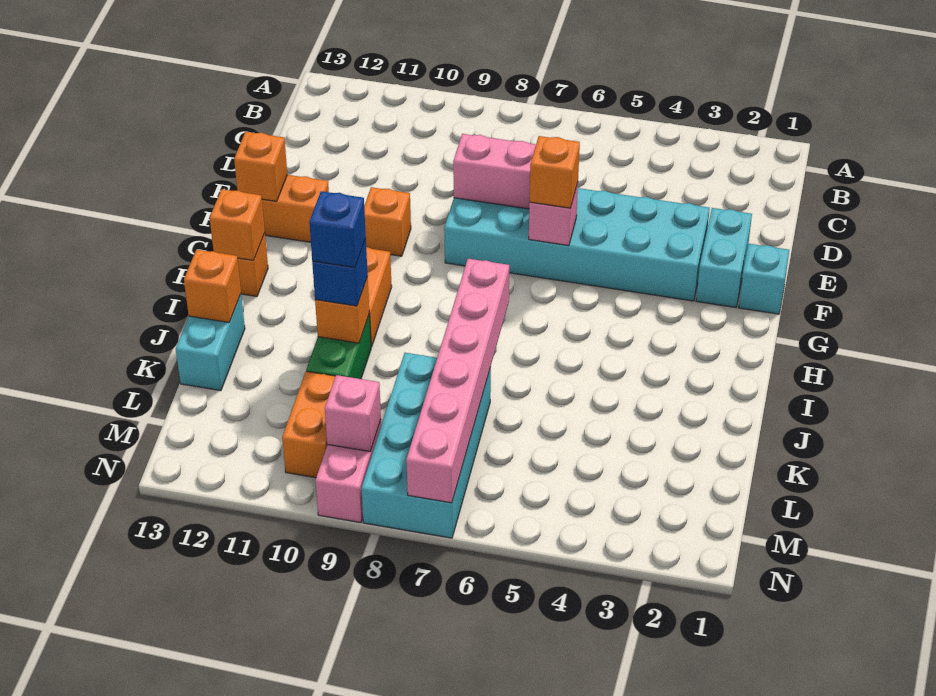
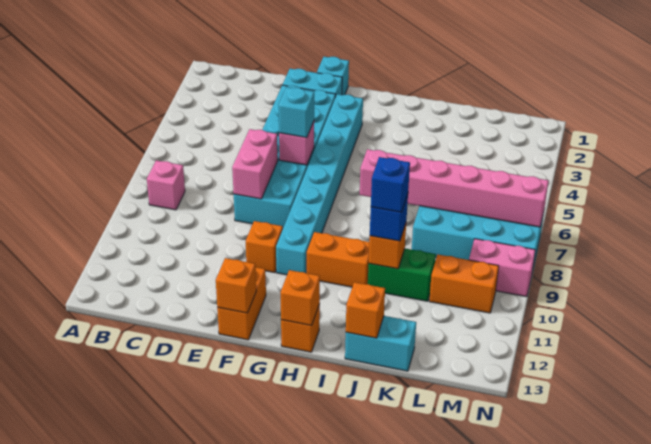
orange 1x1 brick [530,136,580,208] -> cyan 1x1 brick [278,87,314,138]
none -> cyan 1x8 brick [276,94,363,275]
pink 1x1 brick [325,375,381,452] -> pink 1x1 brick moved to [147,160,185,210]

